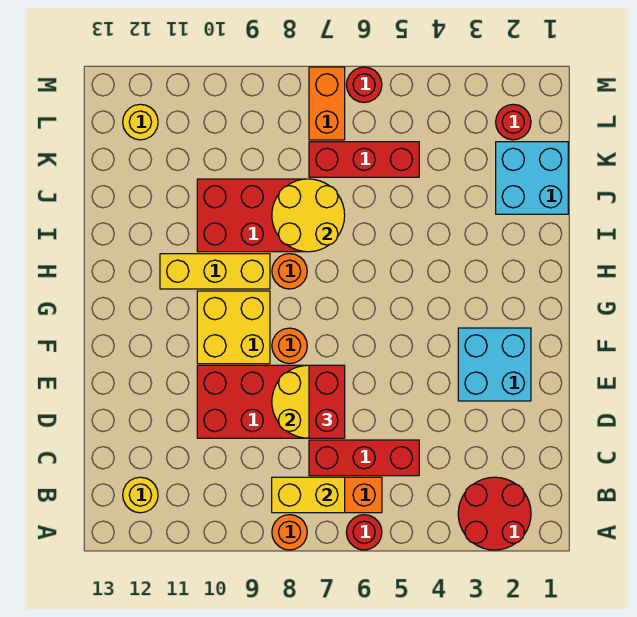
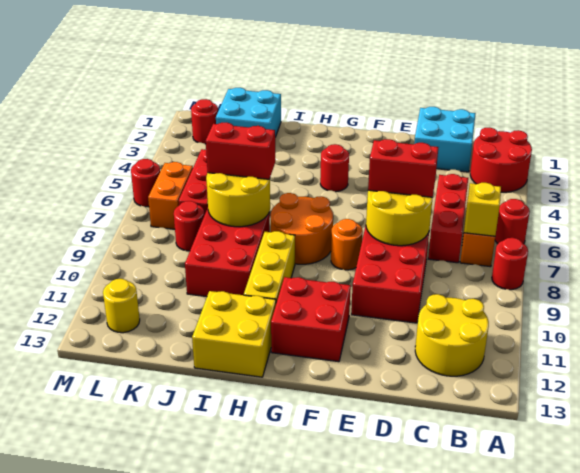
orange 1x1 round brick [272,515,307,550] -> red 1x1 round brick [492,238,528,290]
yellow 1x2 brick [272,477,345,513] -> yellow 1x1 brick [464,183,501,236]
yellow 1x1 round brick [123,477,158,513] -> yellow 2x2 round brick [415,294,489,376]
cyan 2x2 brick [458,328,531,401] -> cyan 2x2 brick moved to [414,107,476,172]
yellow 2x2 brick [197,291,270,364] -> yellow 2x2 brick moved to [192,291,276,377]
none -> red 2x2 brick [271,277,351,362]
none -> red 1x1 round brick [320,144,349,192]
orange 1x1 round brick [272,254,307,289] -> orange 2x2 round brick [271,193,333,264]
none -> red 1x2 brick [206,123,275,179]
none -> red 1x1 round brick [174,201,204,251]
orange 1x2 brick [309,67,345,140] -> orange 1x2 brick turned to [148,162,193,229]

